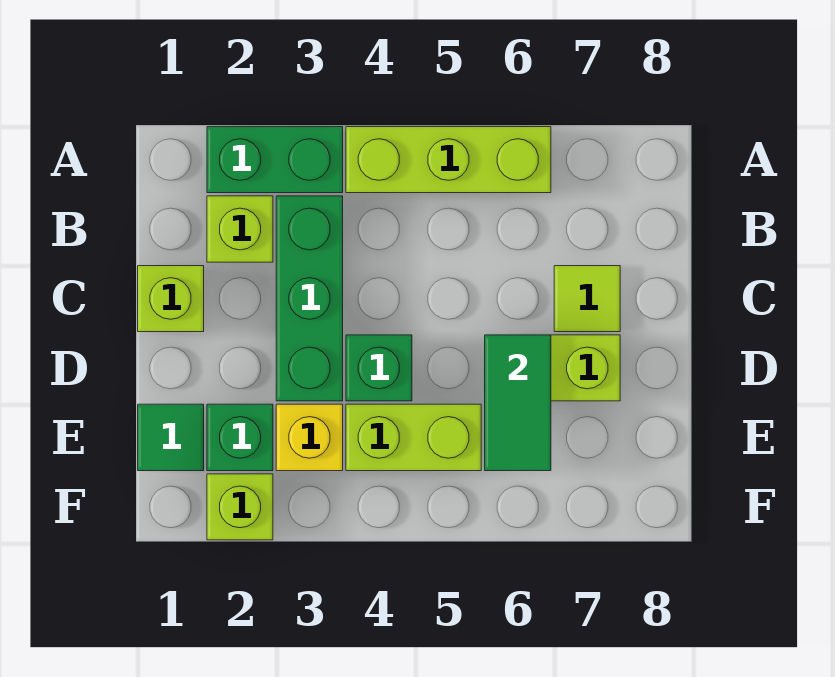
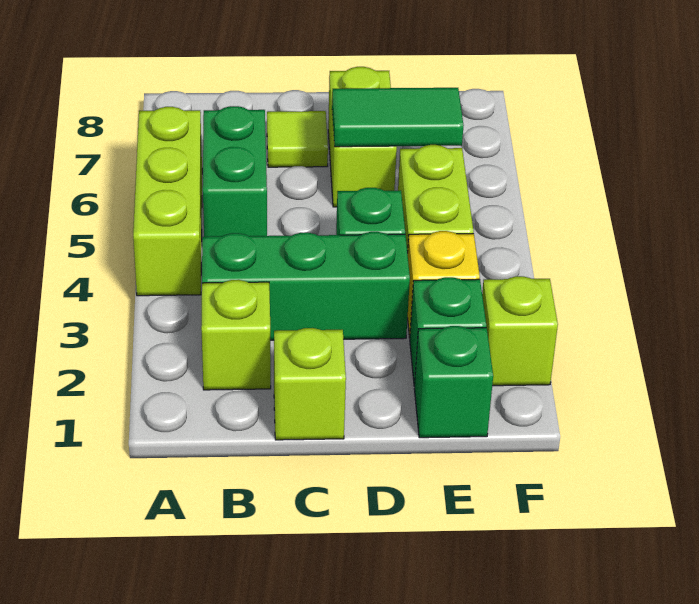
green 1x2 brick [207,127,343,193] -> green 1x2 brick moved to [203,106,267,237]
green 1x1 tile [138,404,204,471] -> green 1x1 brick [414,326,493,438]

